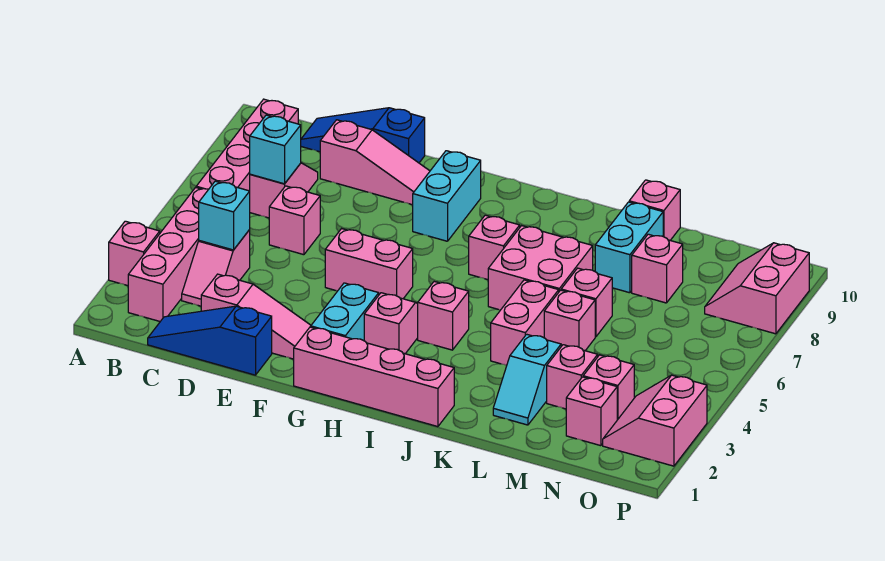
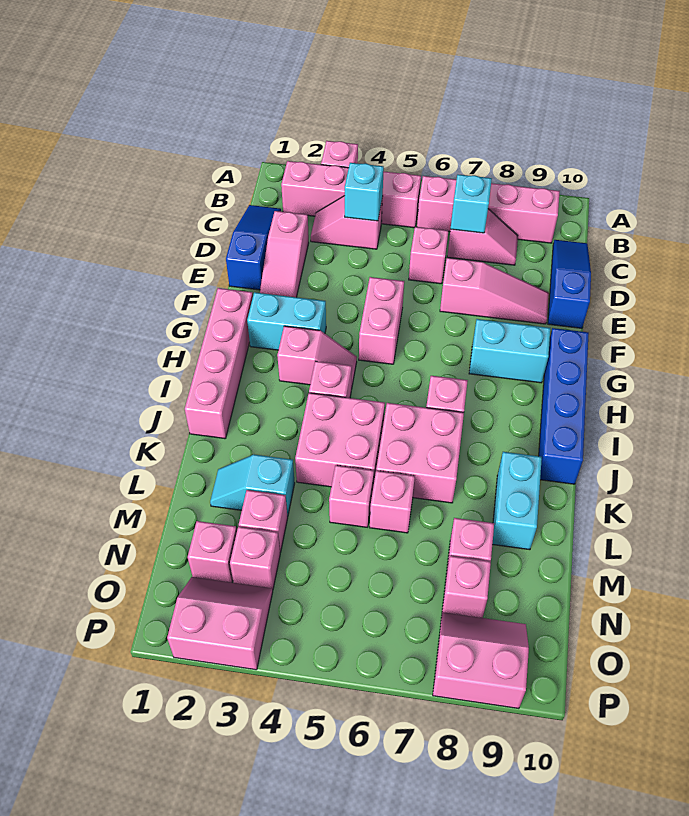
pink 1x3 slope [320,120,430,205] -> pink 1x3 slope turned to [440,258,549,324]
none -> blue 1x4 brick [539,328,589,484]
pink 1x2 brick [491,280,559,365] -> pink 2x2 brick [295,393,385,487]
cyan 1x2 brick [595,202,663,293] -> cyan 1x2 brick turned to [492,452,542,550]
pink 1x1 brick [629,180,680,240] -> pink 1x1 brick moved to [442,556,491,618]

